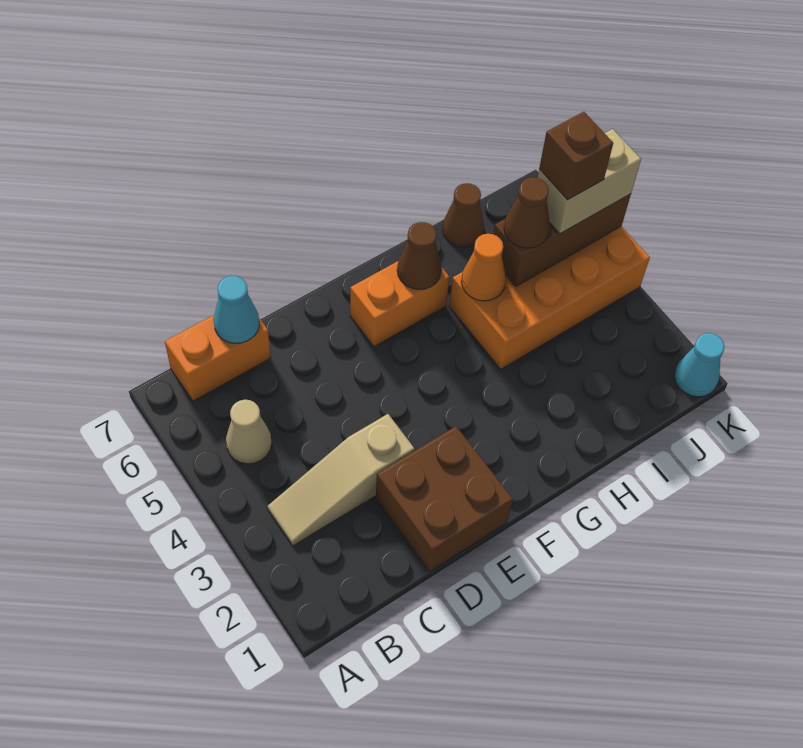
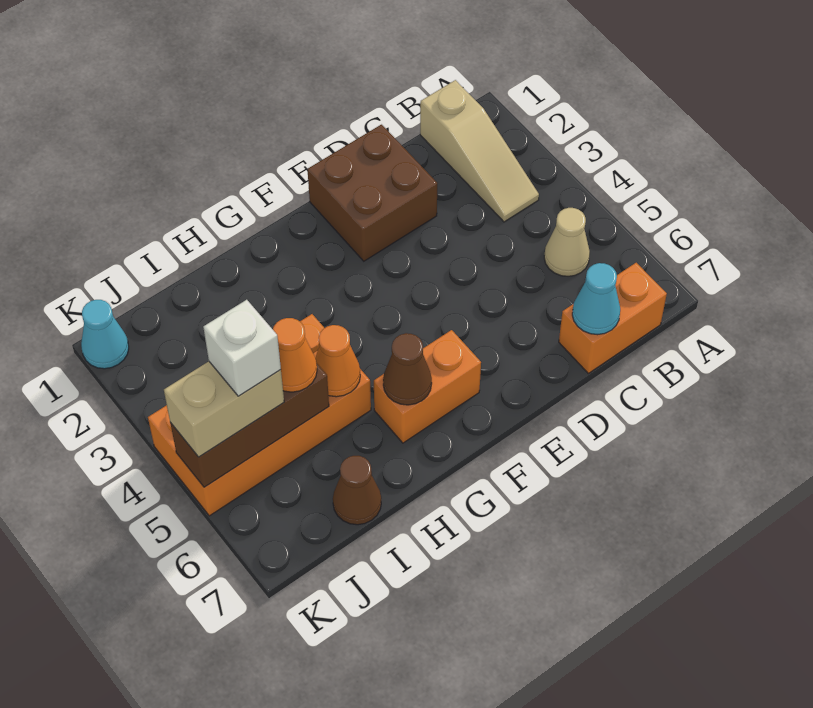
tan 1x3 slope [268,414,414,546] -> tan 1x3 slope turned to [420,80,539,222]
brown 1x1 cone [504,178,550,248] -> orange 1x1 cone [273,318,317,392]
brown 1x1 brick [539,112,613,200] -> white 1x1 brick [203,300,281,396]

